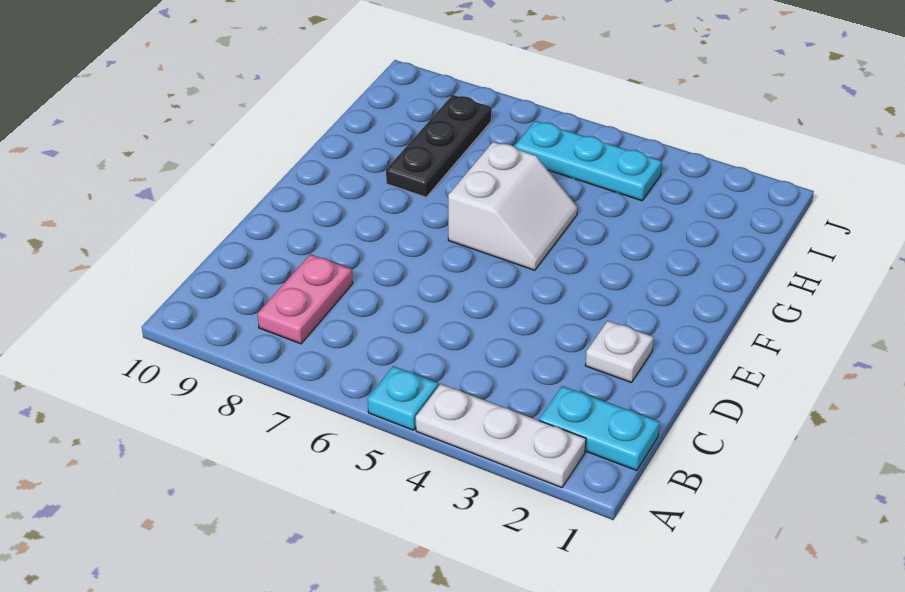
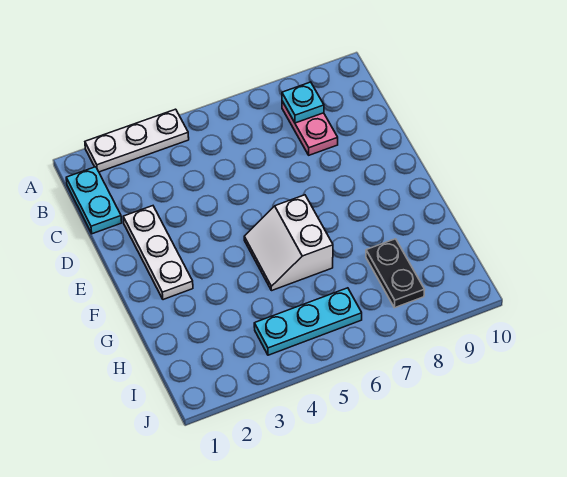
cyan 1x1 plate [368,366,438,430] -> cyan 1x1 plate moved to [282,82,324,123]
cyan 1x2 plate [539,386,660,471] -> cyan 1x2 plate turned to [66,167,122,234]
white 1x1 plate [585,321,653,383] -> white 1x3 plate [123,206,193,300]
black 1x3 plate [386,95,492,197] -> black 1x2 plate [366,239,425,308]

